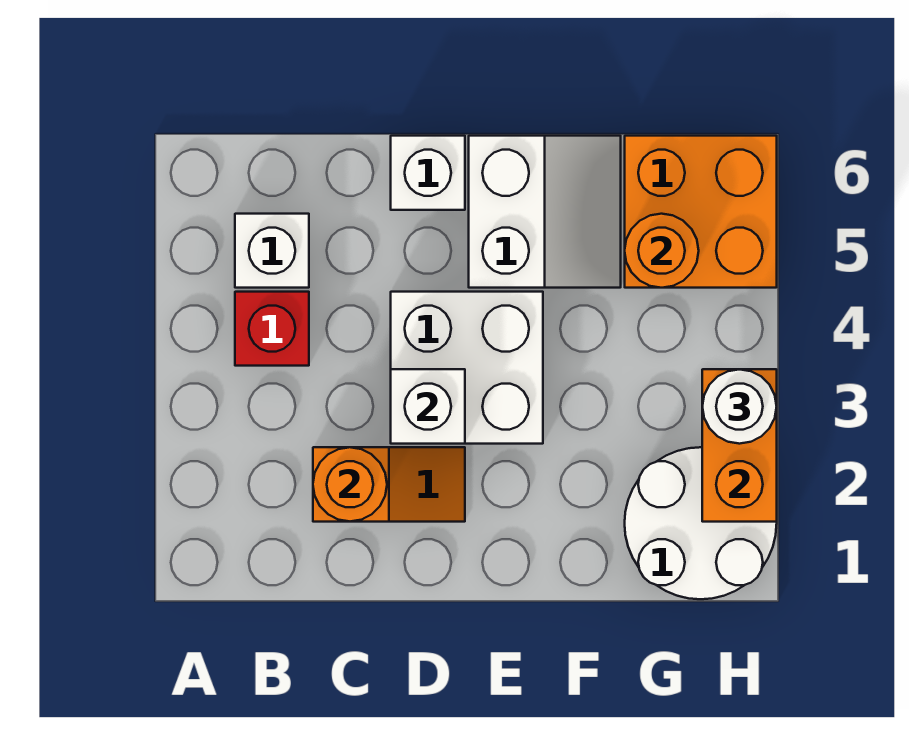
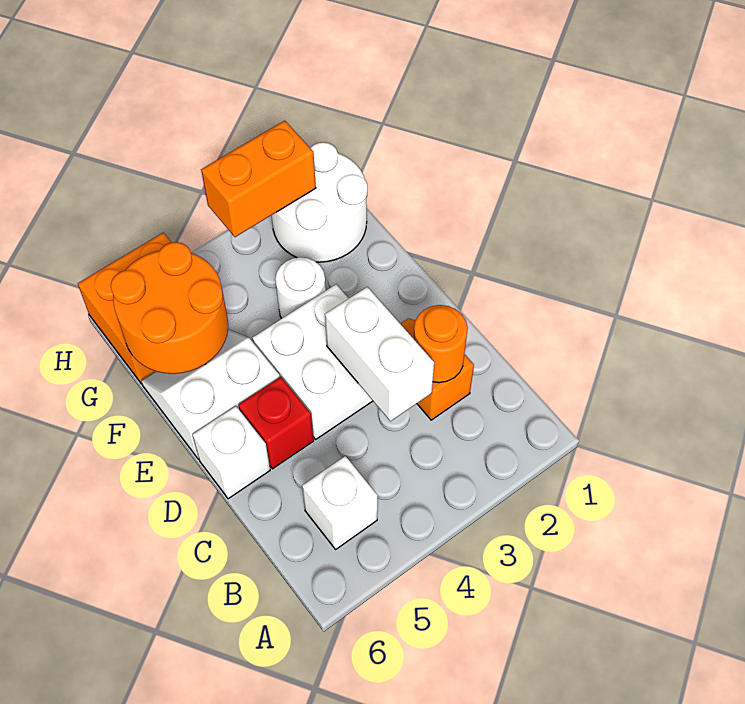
red 1x1 brick [235,292,309,366] -> red 1x1 brick moved to [238,377,314,469]
white 1x1 brick [391,369,465,444] -> white 1x2 brick [325,287,434,421]
orange 1x1 round brick [625,214,699,288] -> orange 2x2 round brick [111,242,228,374]
white 1x1 round brick [702,369,777,444] -> white 1x1 round brick moved to [275,257,326,319]

